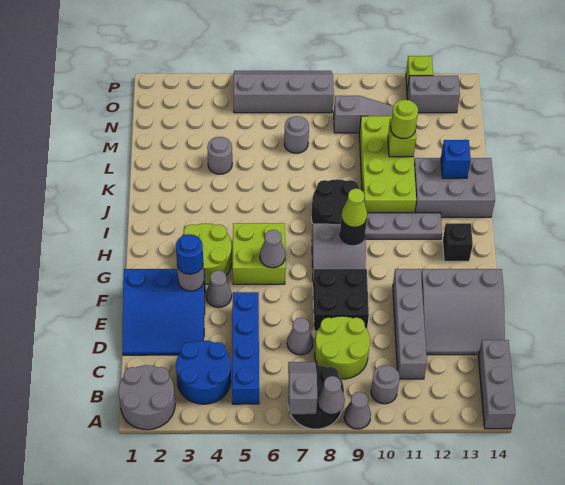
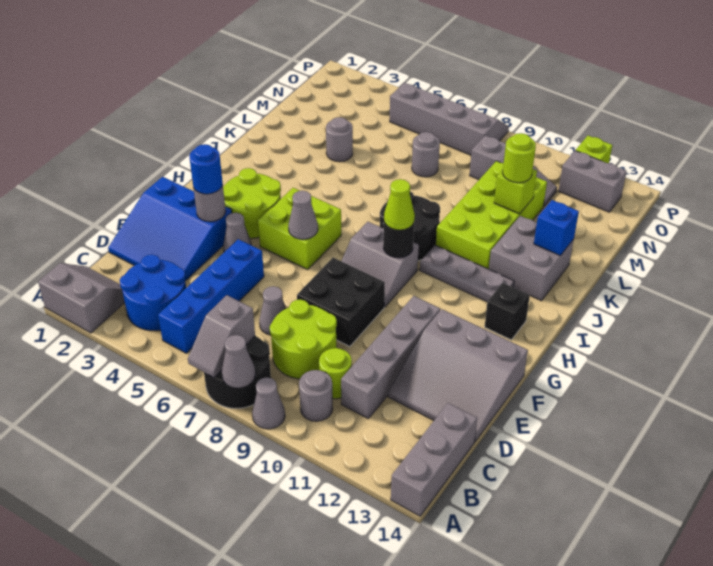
grey 2x2 round brick [119,365,175,430] -> grey 2x2 slope [38,263,125,333]
grey 1x2 slope [288,362,317,414] -> grey 1x2 slope turned to [188,295,255,377]
none -> lime 1x1 round brick [319,348,352,399]
grey 2x3 brick [414,158,495,217] -> grey 2x2 brick [489,216,574,301]

